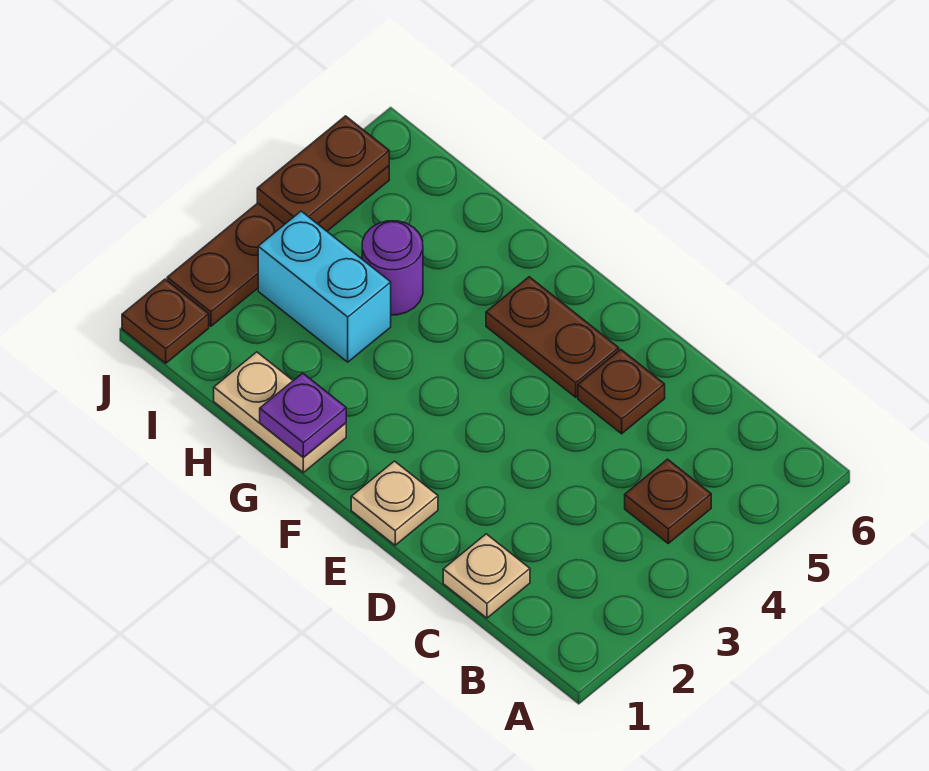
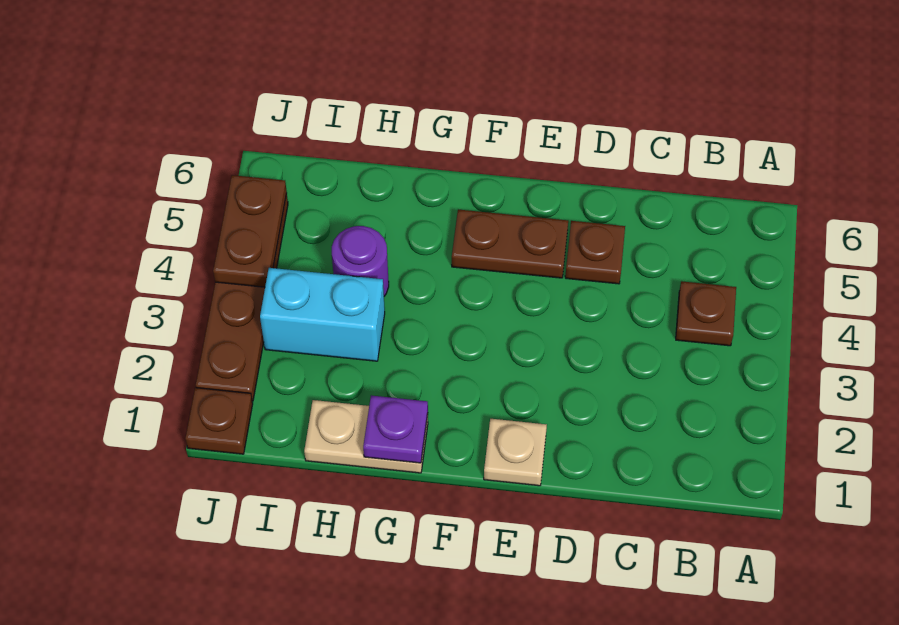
tan 1x1 plate [443,534,530,618] -> none

